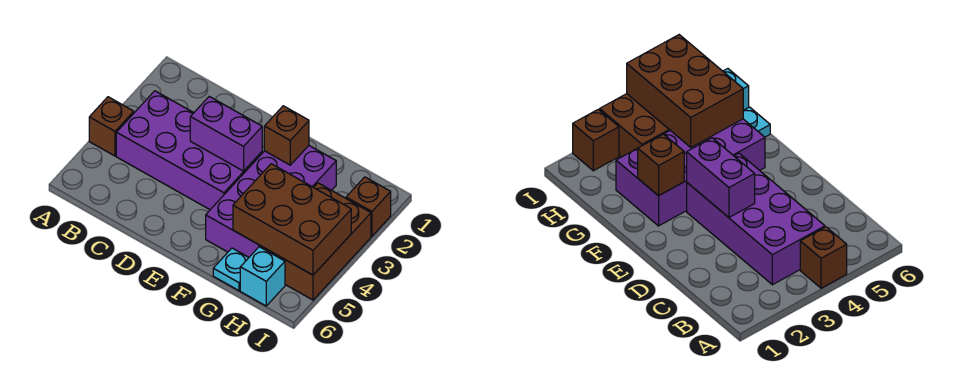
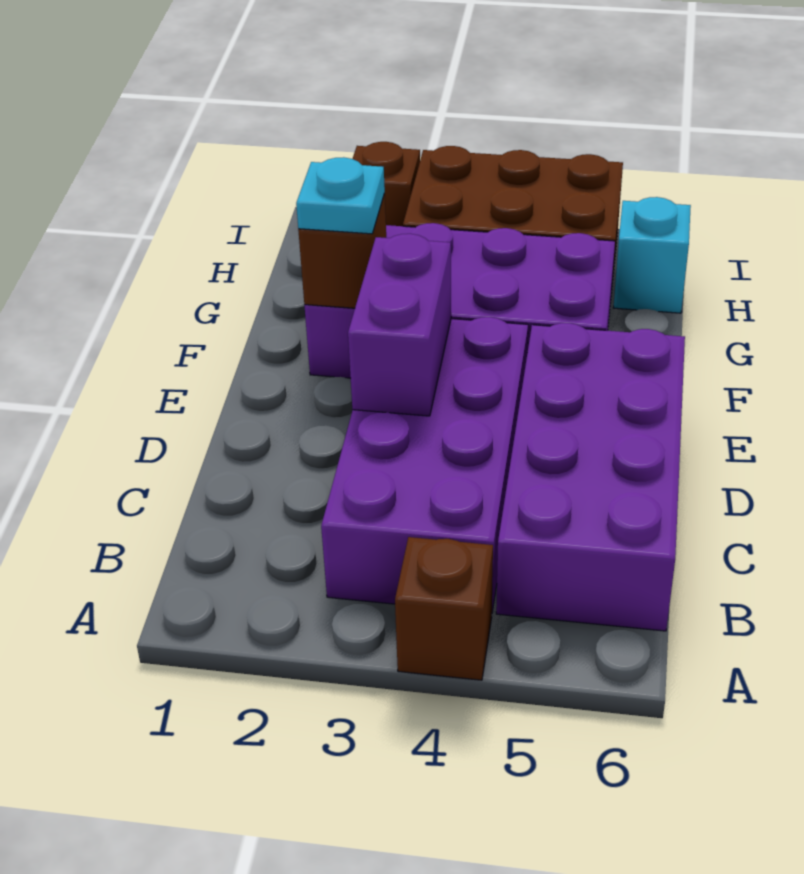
none -> purple 2x4 brick [496,323,685,631]
brown 2x3 brick [233,164,351,275] -> none
cyan 1x1 plate [213,248,249,291] -> cyan 1x1 plate moved to [296,157,385,234]

